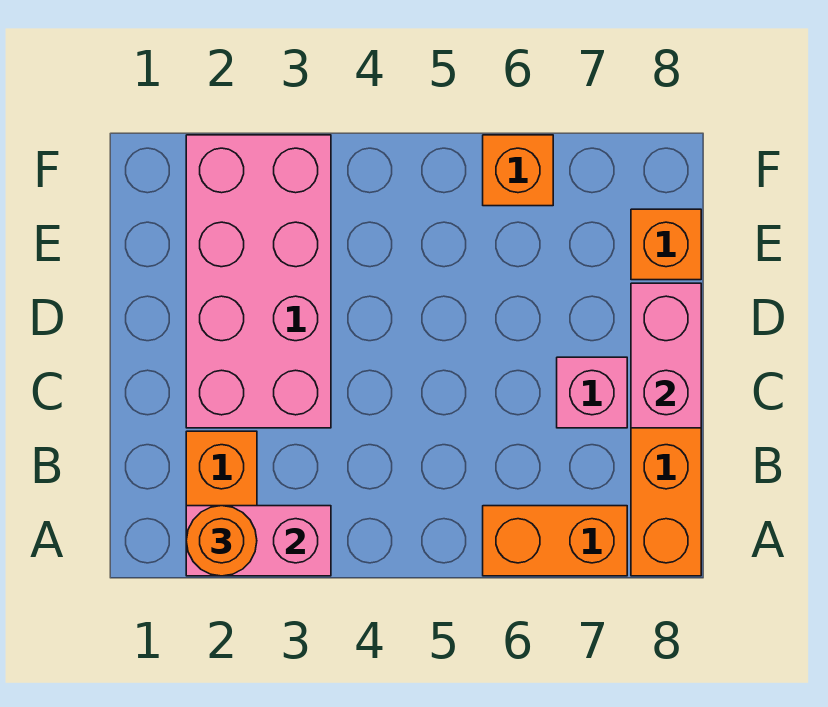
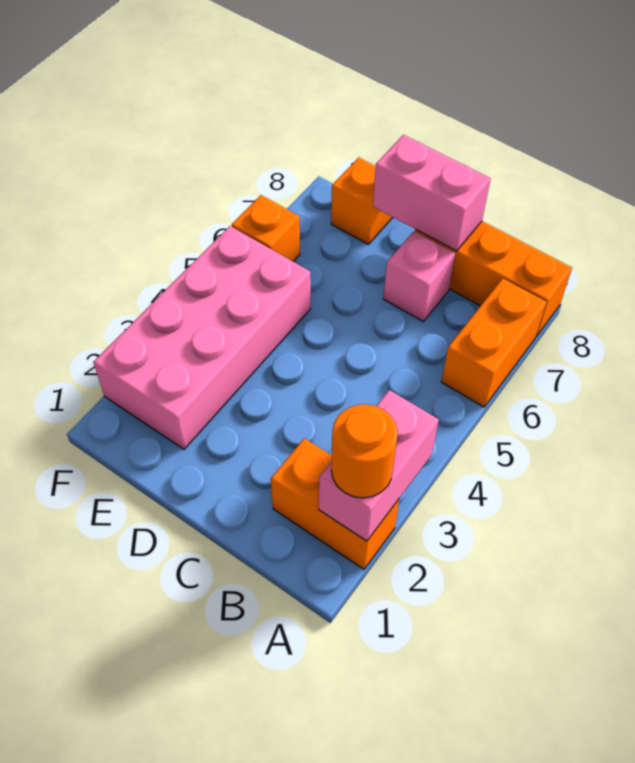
pink 2x4 brick [186,135,331,428] -> pink 2x4 brick turned to [93,226,311,449]

